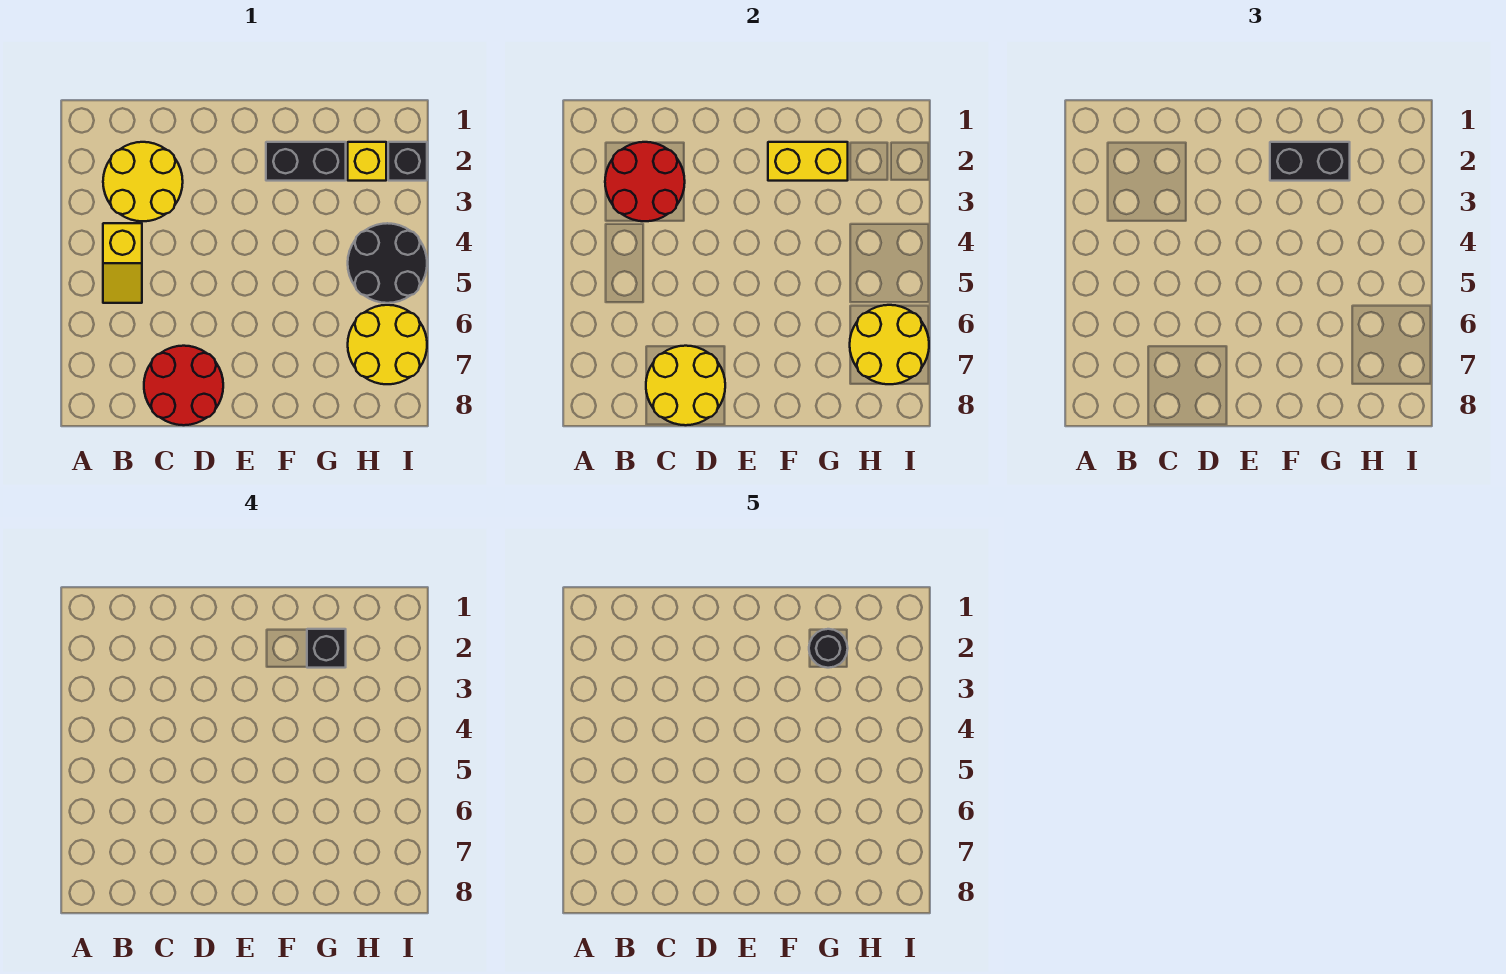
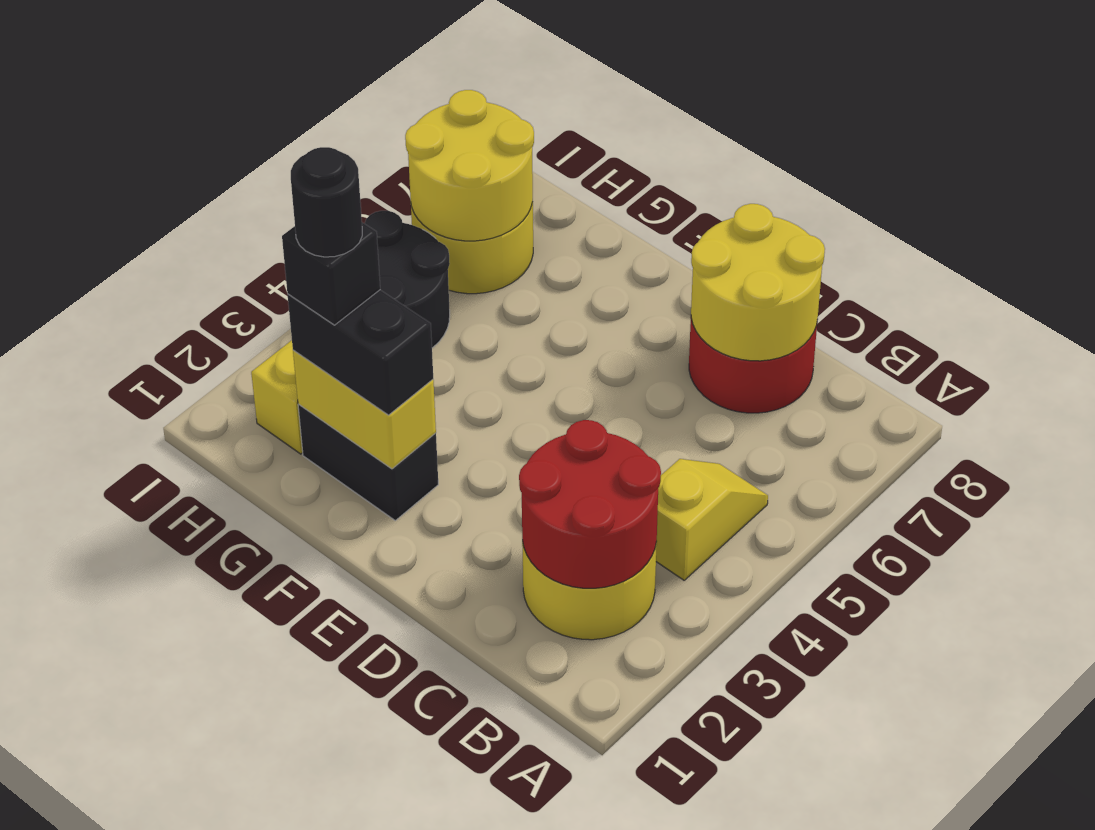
black 1x1 brick [388,142,427,181] -> none

